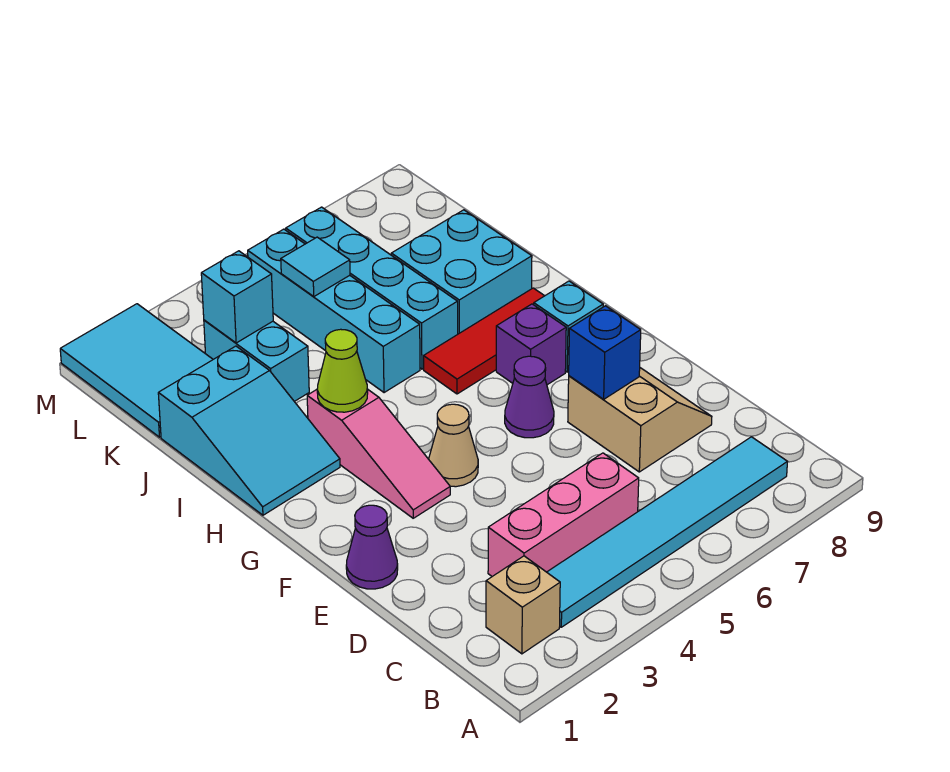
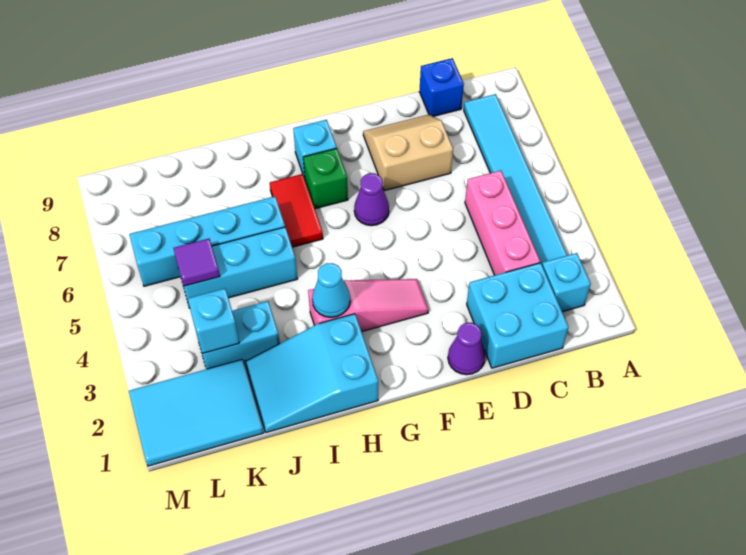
tan 1x1 brick [486,556,560,654] -> cyan 1x1 brick [542,253,591,312]
blue 1x1 brick [569,306,641,399] -> blue 1x1 brick moved to [419,58,464,117]
tan 1x1 cone [429,404,478,487] -> none
purple 1x1 brick [496,304,566,385] -> green 1x1 brick [303,148,348,209]
cyan 2x3 slope [158,346,340,515] -> cyan 2x3 slope turned to [245,314,378,432]
lime 1x1 cone [317,329,368,412] -> cyan 1x1 cone [312,263,350,317]
red 1x3 tile [424,288,544,394] -> red 1x2 tile [270,174,323,247]
cyan 1x4 brick [248,229,420,393] -> cyan 1x3 brick [179,227,297,308]
cyan 2x2 brick [391,210,532,334] -> cyan 2x2 brick moved to [467,263,569,368]
cyan 1x1 tile [281,237,350,297] -> purple 1x1 tile [173,239,220,286]

